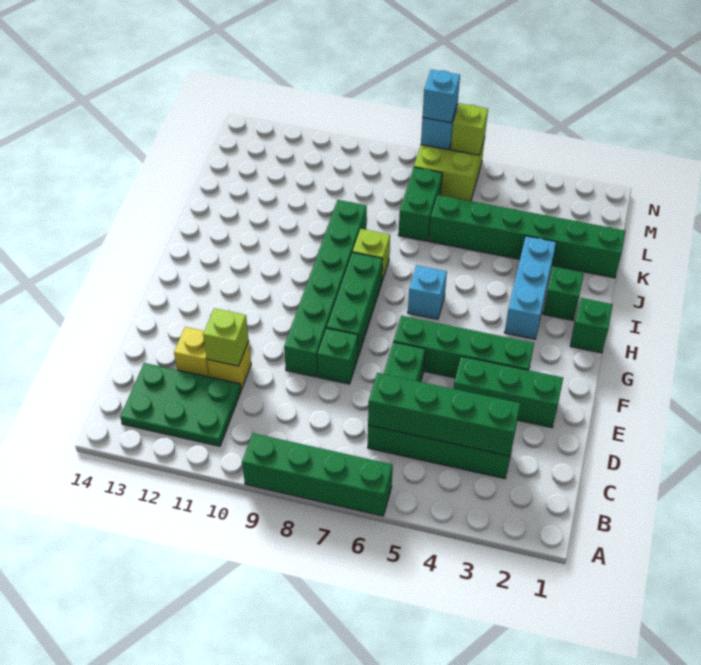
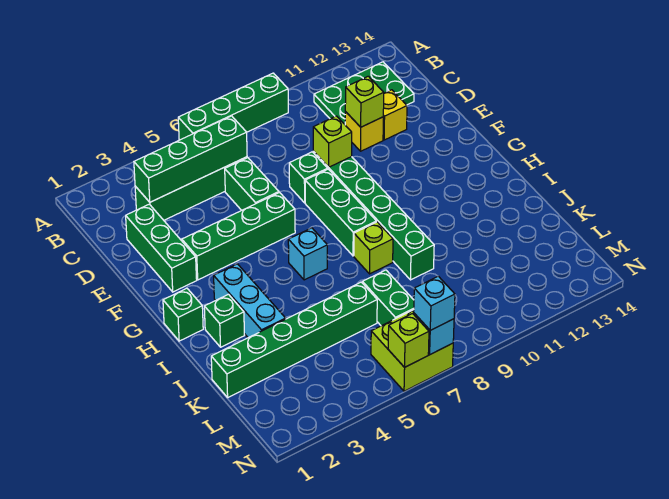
green 1x3 brick [453,356,563,428] -> green 1x3 brick turned to [126,204,197,292]
none -> lime 1x1 brick [313,116,352,167]

